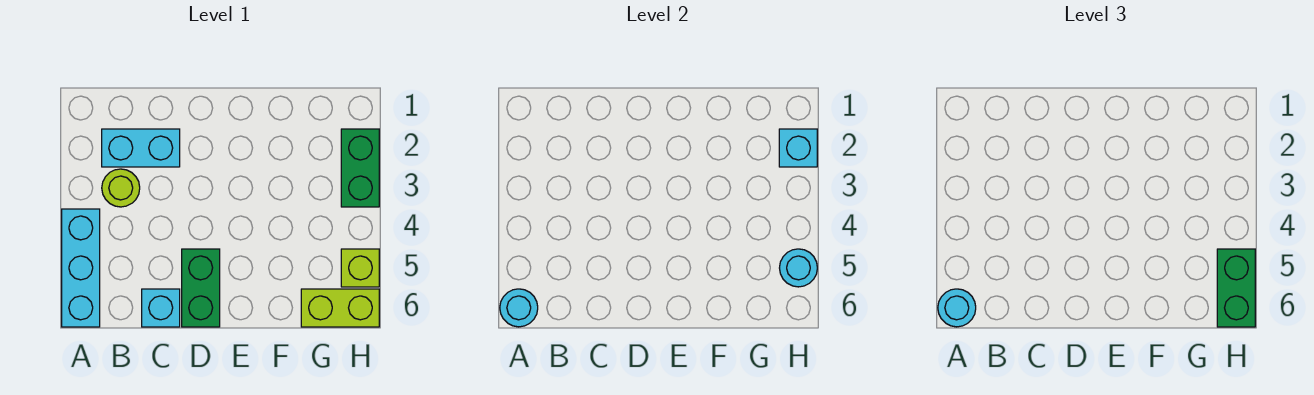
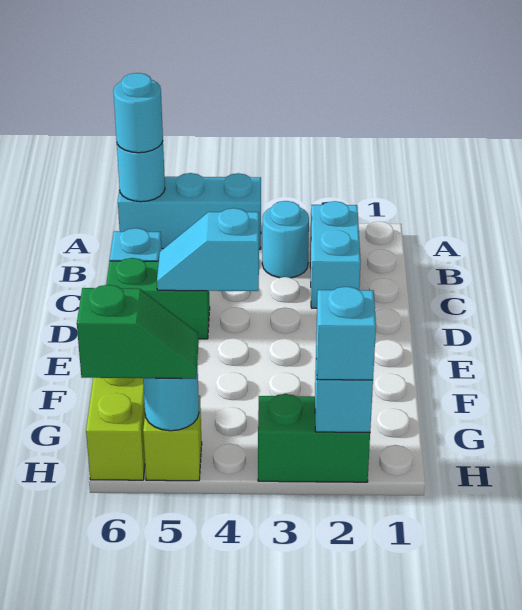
lime 1x1 round brick [102,169,140,207] -> cyan 1x1 round brick [262,201,309,278]
none -> cyan 1x2 slope [157,208,259,291]
none -> cyan 1x1 brick [316,287,376,380]
green 1x2 brick [1217,249,1255,327] -> green 1x2 slope [77,285,199,379]

